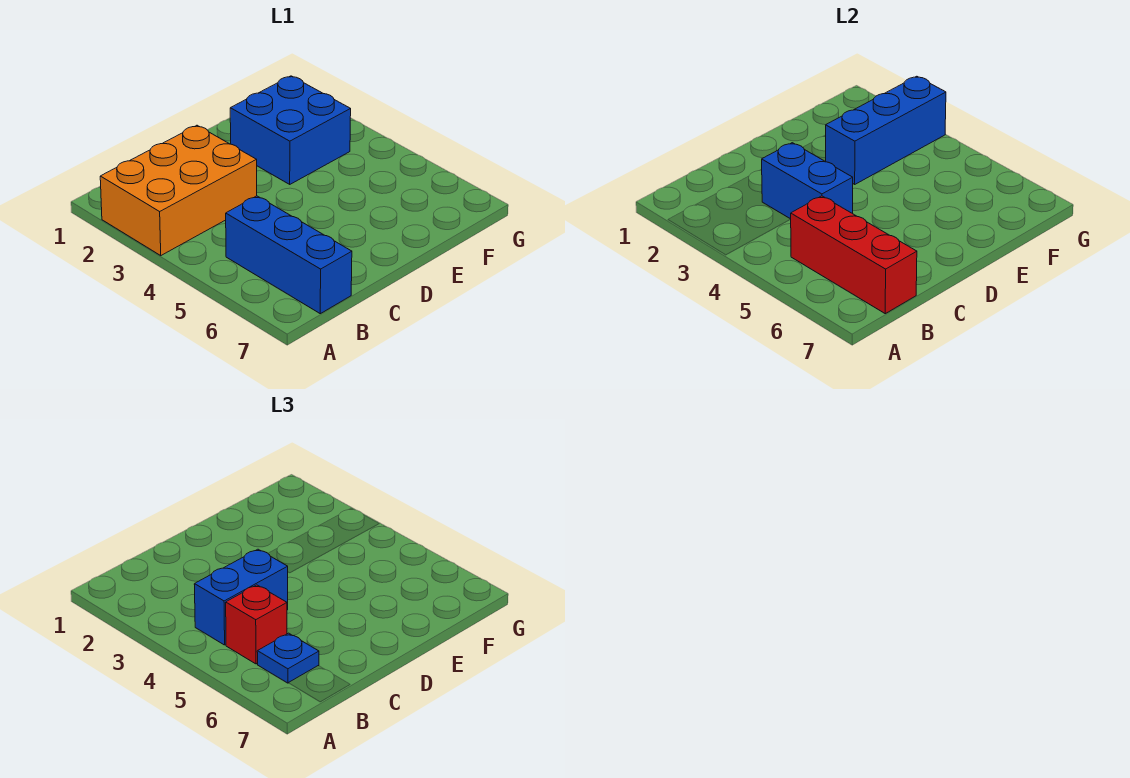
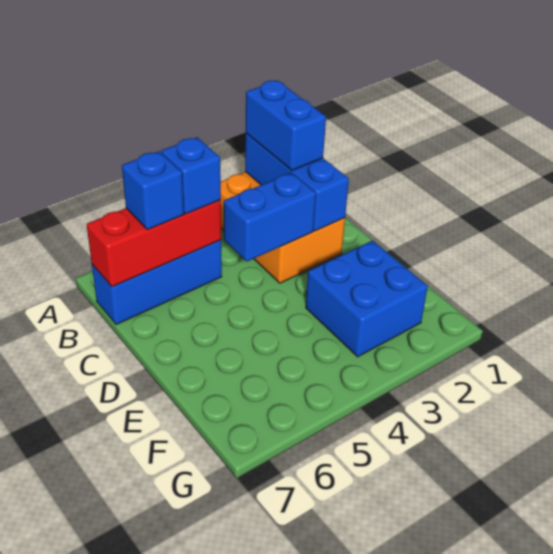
blue 1x2 brick [194,549,288,645] -> blue 1x2 brick moved to [246,81,326,170]
red 1x1 brick [226,585,287,664] -> blue 1x1 brick [161,137,221,214]
blue 1x1 plate [257,633,319,683] -> blue 1x1 brick [122,151,184,230]
blue 1x3 brick [826,76,946,184] -> blue 1x3 brick moved to [245,133,349,231]

